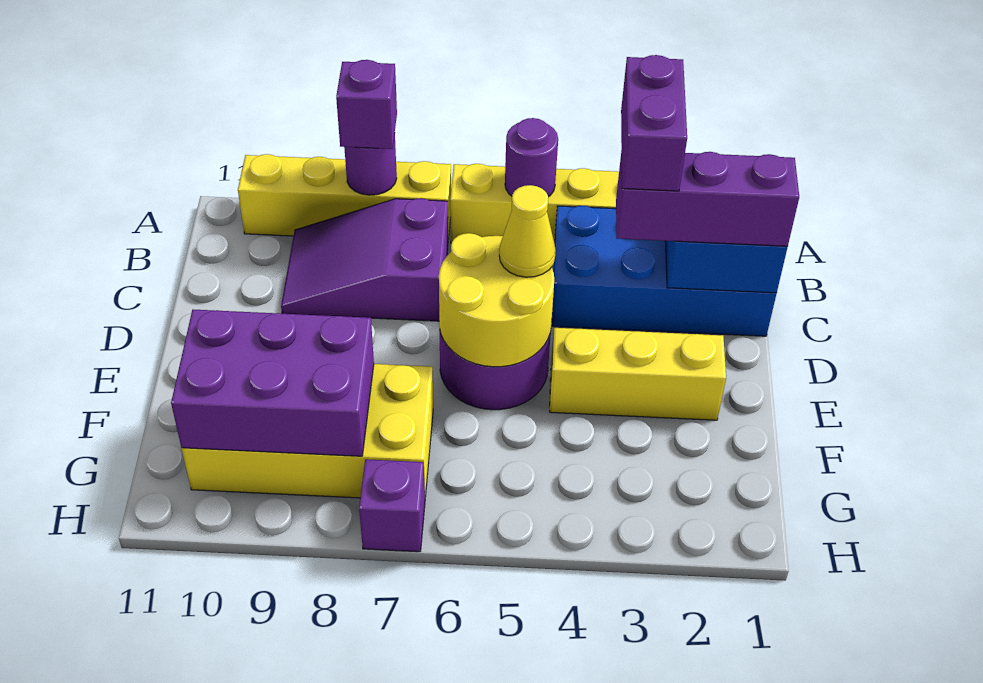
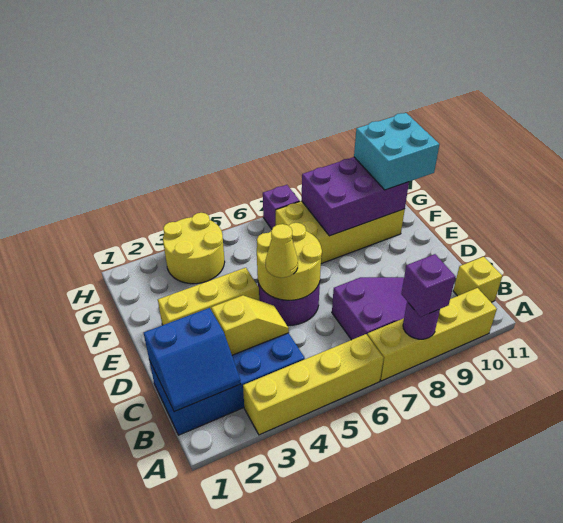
purple 1x1 round brick [505,118,558,197] -> none
purple 1x2 brick [621,55,687,191] -> none
none -> yellow 1x1 brick [453,257,502,302]
purple 1x3 brick [616,150,799,246] -> none
none -> yellow 1x2 slope [211,295,289,355]
none -> cyan 2x2 brick [354,113,440,190]
none -> yellow 2x2 round brick [163,213,225,284]

